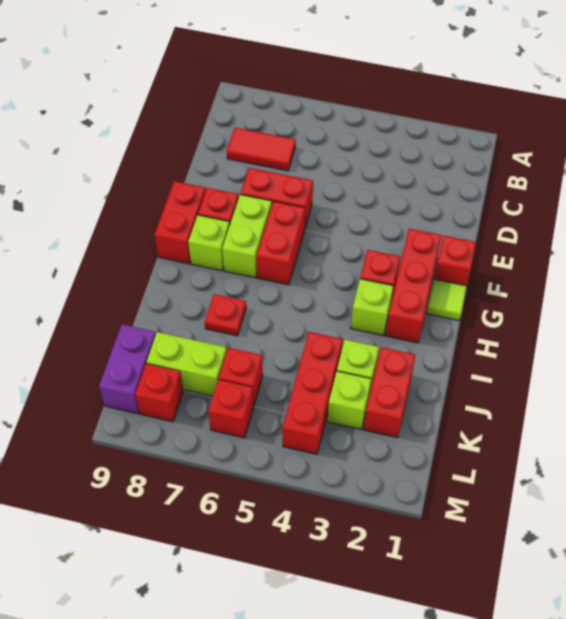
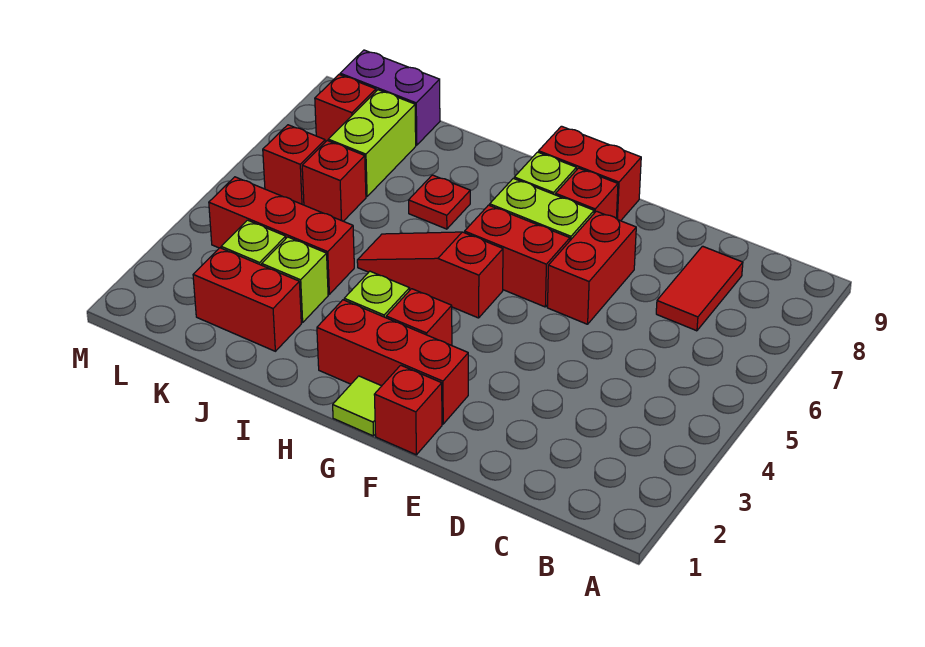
none -> red 1x3 slope [357,232,503,318]

